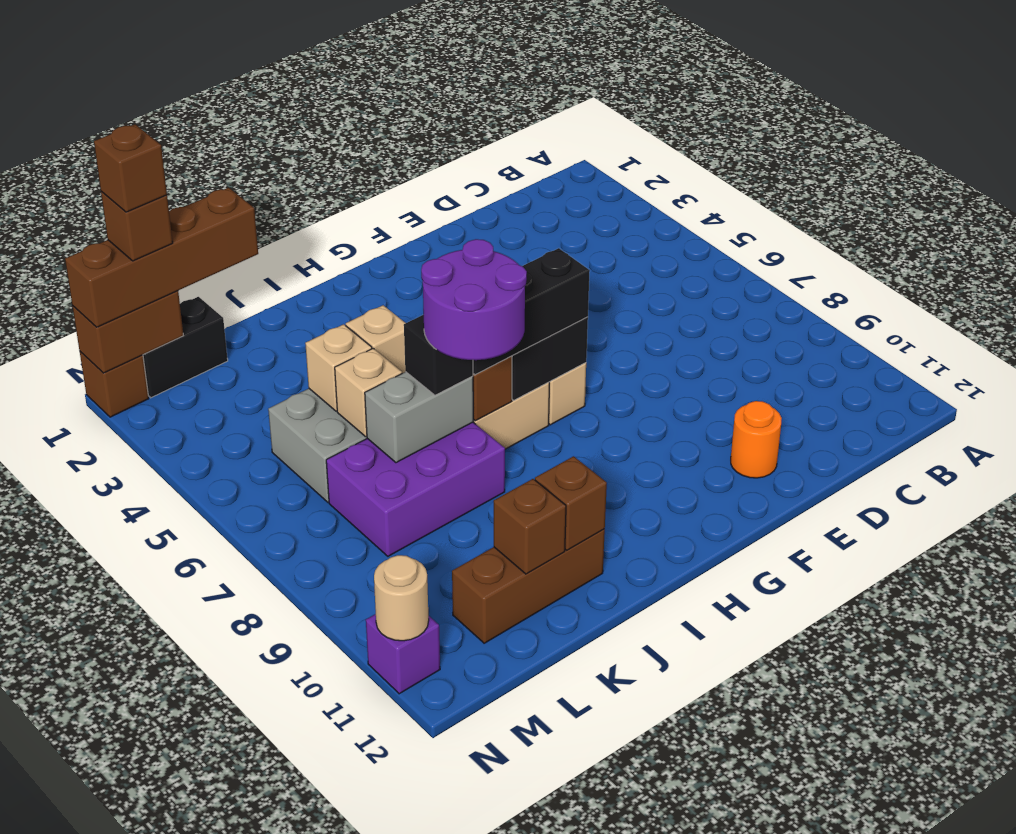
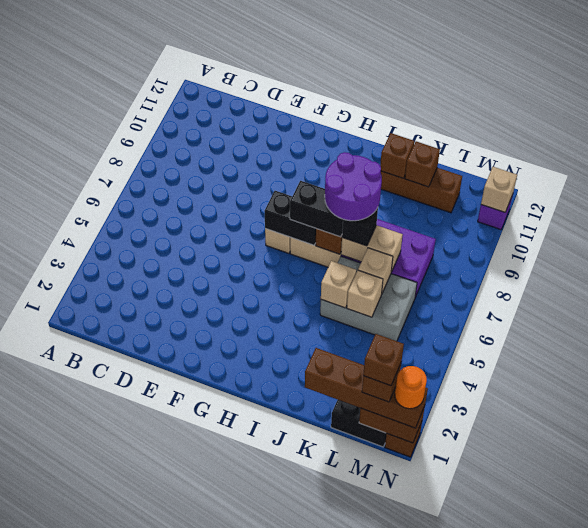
orange 1x1 round brick [731,401,782,478] -> orange 1x1 round brick moved to [395,366,427,409]
black 1x3 brick [473,248,590,375] -> black 1x2 brick [290,181,343,237]
grey 1x2 brick [365,372,473,463] -> tan 1x2 brick [341,225,403,272]
tan 1x1 round brick [374,555,429,641] -> tan 1x1 brick [481,167,517,212]

